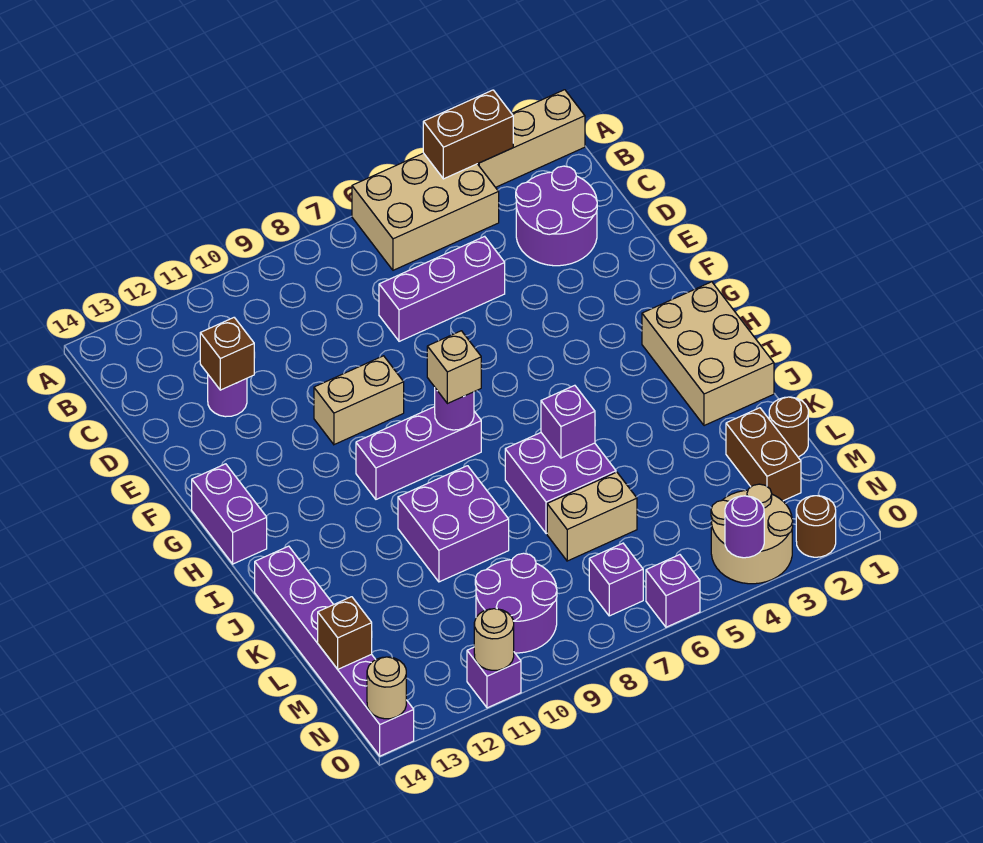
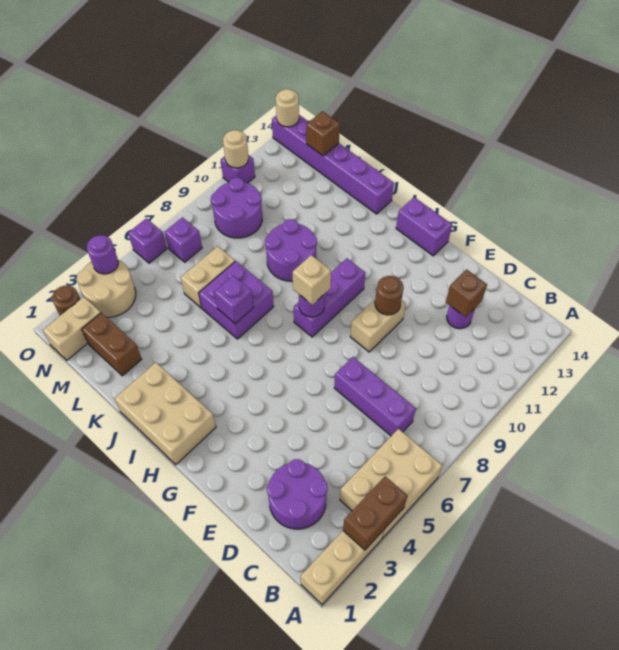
purple 1x3 brick [379,236,505,341] -> purple 1x3 brick turned to [334,357,416,436]
purple 2x2 brick [398,466,509,582] -> purple 2x2 round brick [265,219,317,281]
brown 1x1 round brick [769,397,808,457] -> brown 1x1 round brick moved to [375,276,404,315]
none -> tan 1x2 brick [43,297,101,360]

